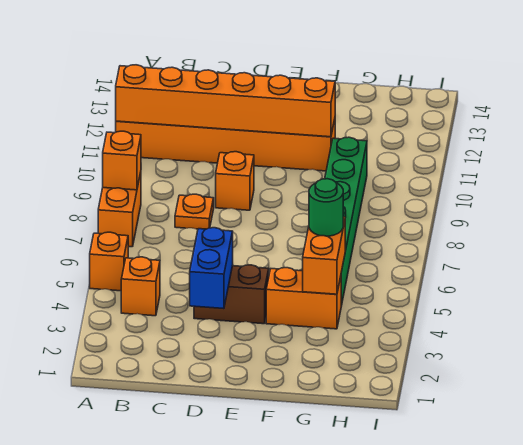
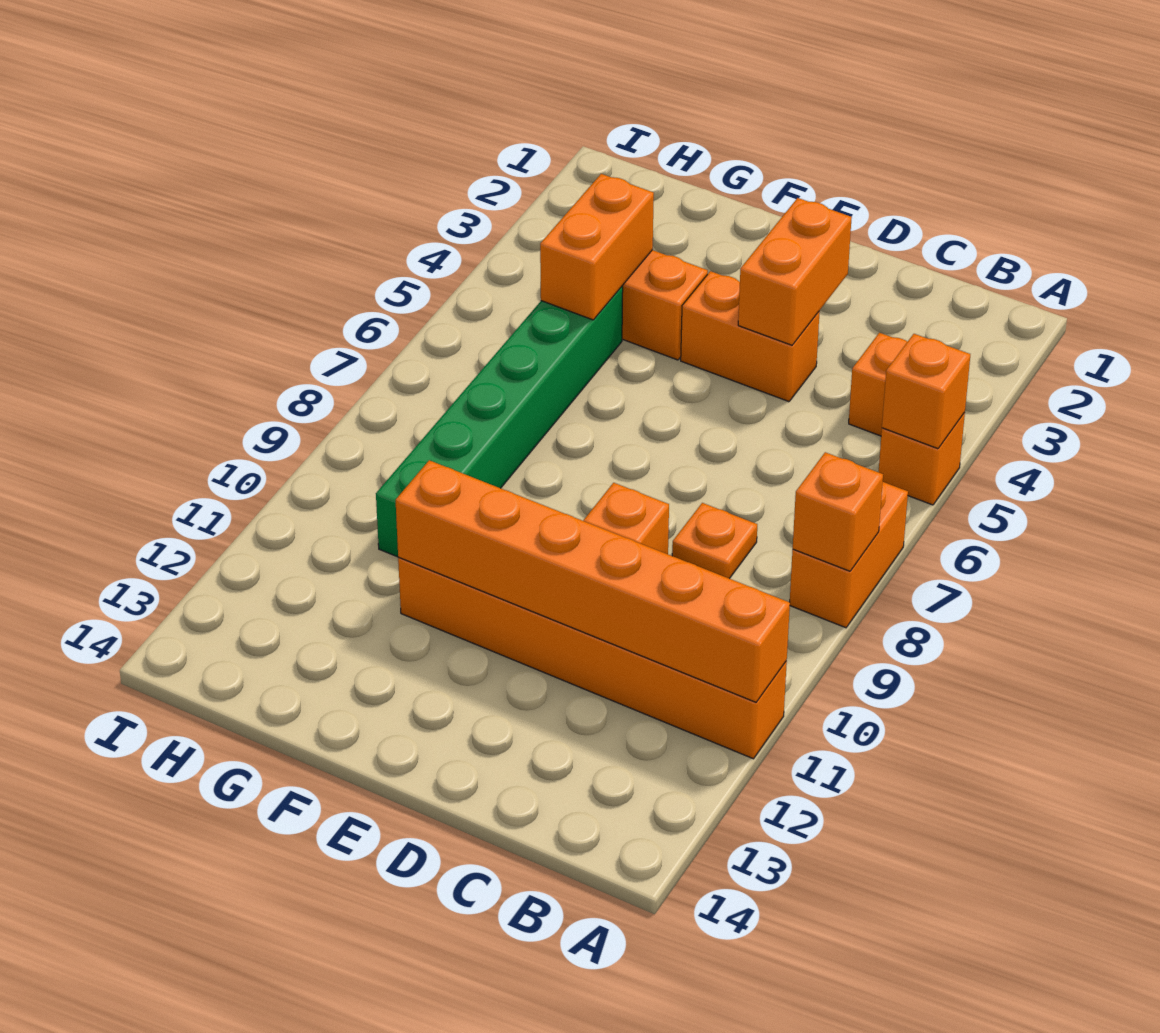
none -> orange 1x1 brick [882,334,970,449]
blue 1x2 brick [190,228,233,309] -> orange 1x2 brick [738,198,852,345]
brown 1x2 brick [194,265,269,324] -> orange 1x2 brick [681,271,820,402]
green 1x1 round brick [309,179,343,236] -> none

